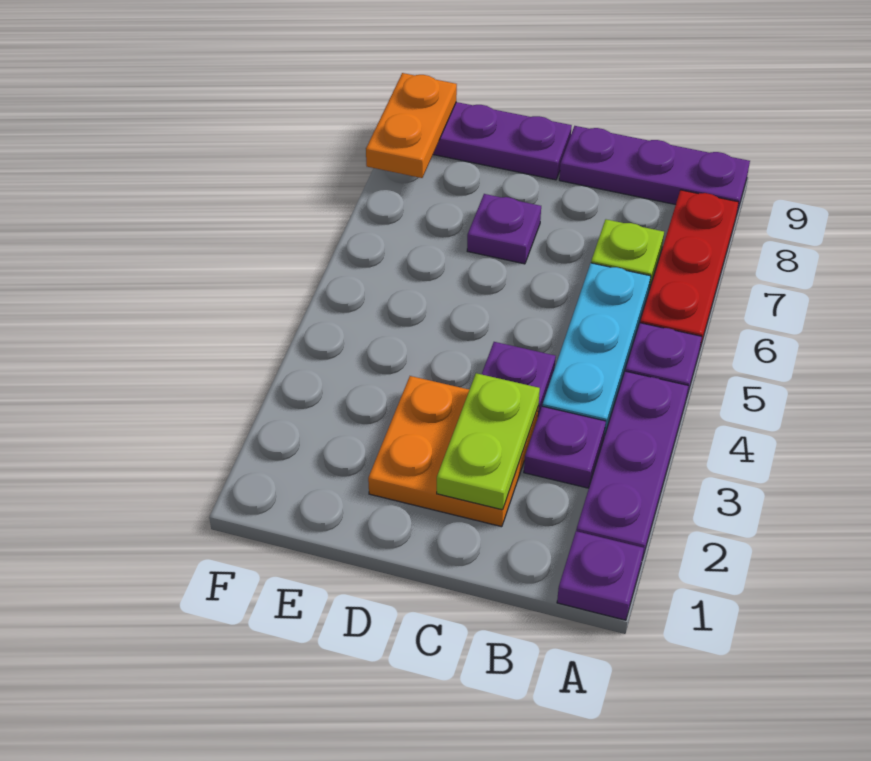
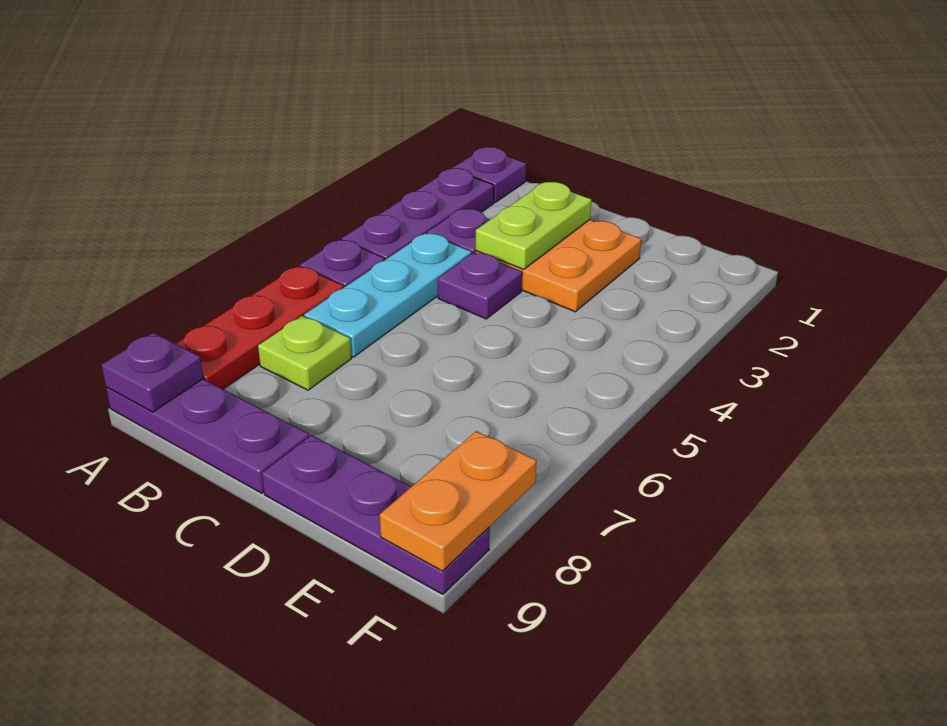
purple 1x1 plate [467,194,541,264] -> purple 1x1 plate moved to [102,333,203,412]

